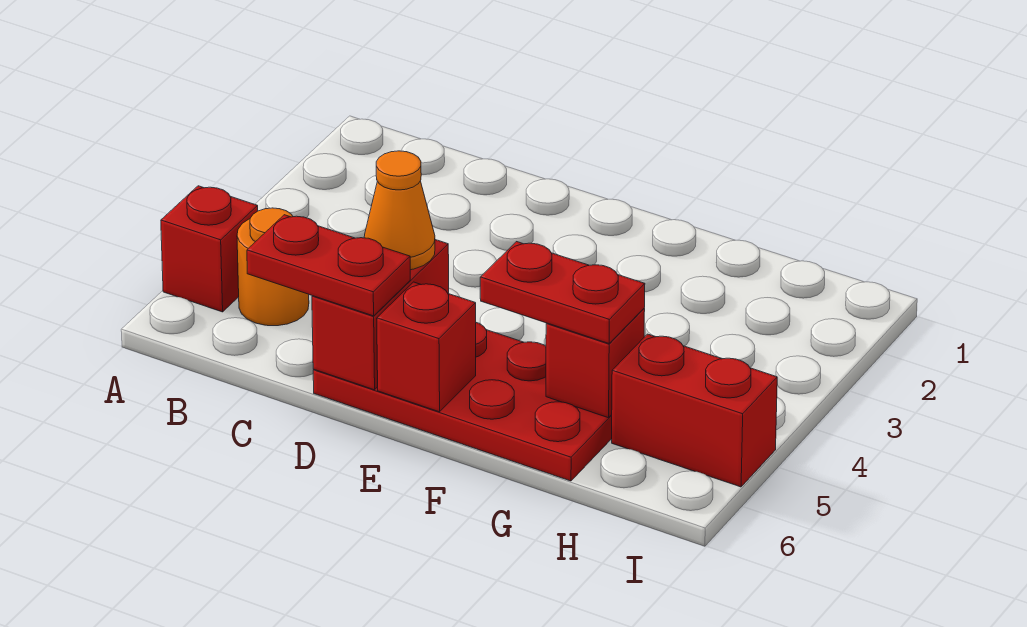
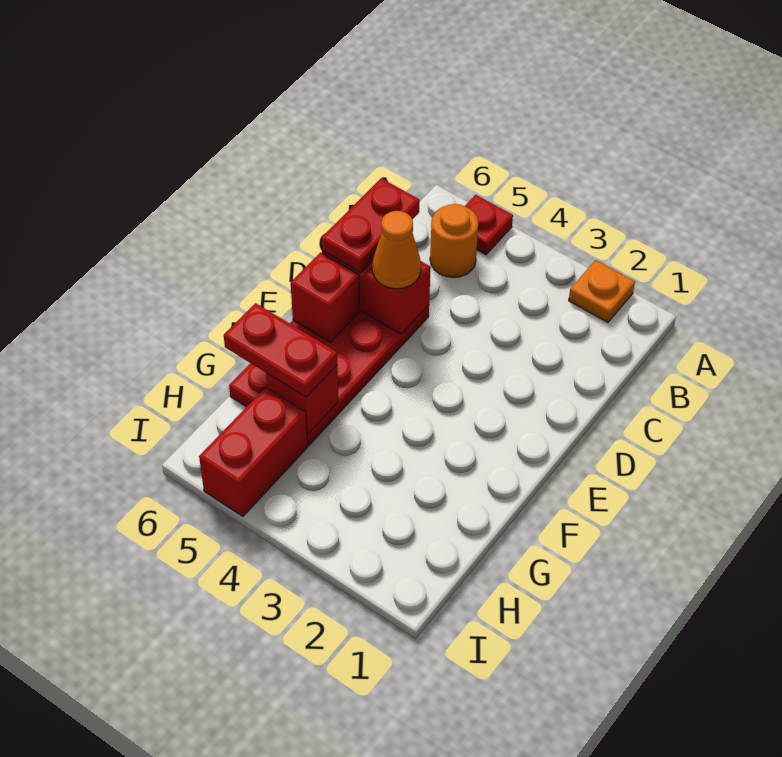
none -> orange 1x1 plate [569,260,635,322]
red 1x1 brick [161,186,258,312] -> red 1x1 plate [465,195,513,255]
red 1x2 plate [480,242,645,343] -> red 1x2 plate turned to [224,303,337,397]

